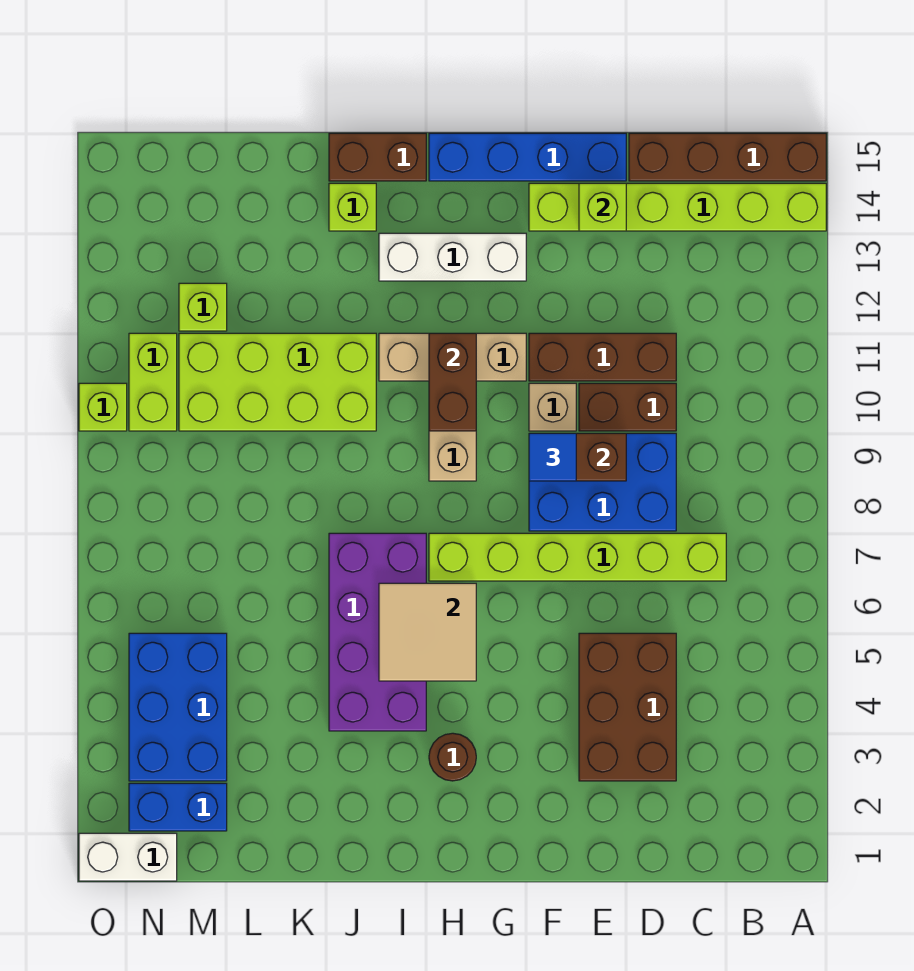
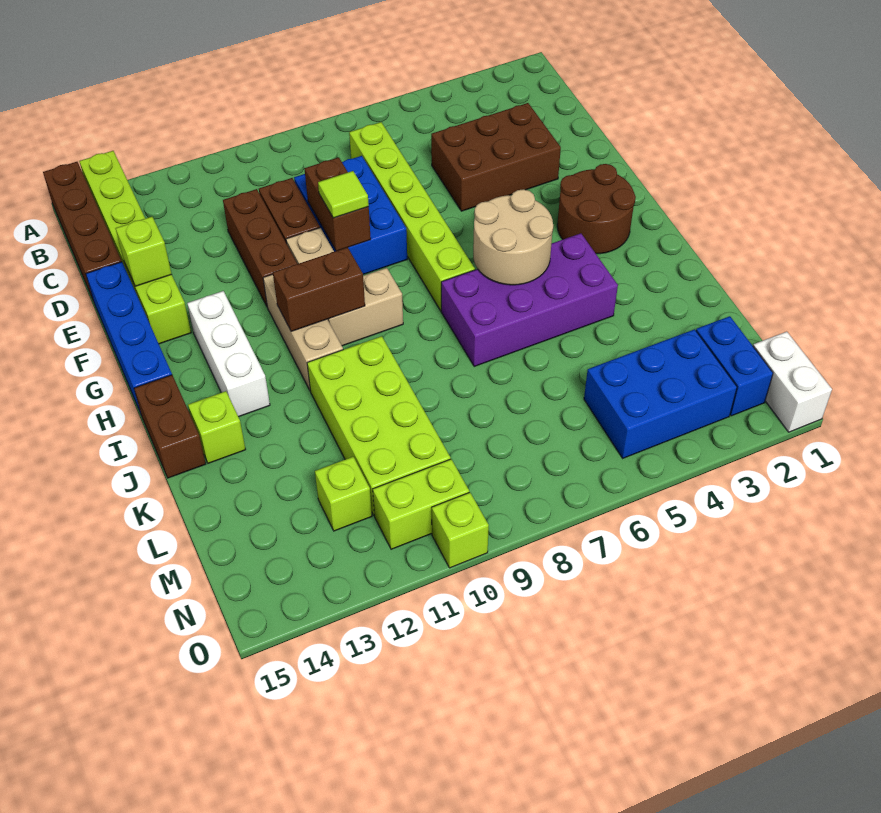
blue 1x1 tile [529,433,576,481] -> lime 1x1 tile [318,171,369,218]
brown 1x1 round brick [429,733,476,781] -> brown 2x2 round brick [557,164,636,254]
tan 2x2 tile [379,583,476,681] -> tan 2x2 round brick [473,189,553,285]

